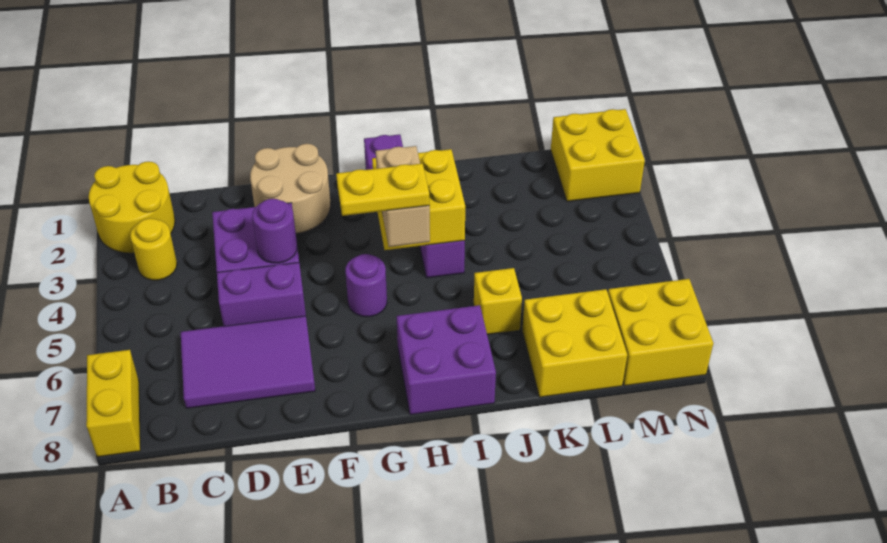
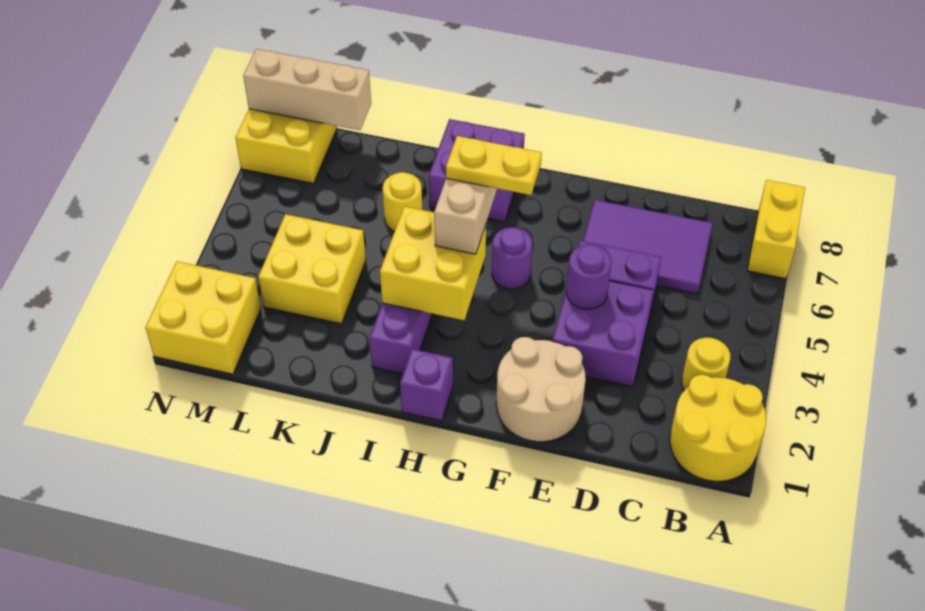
yellow 1x1 brick [474,268,522,335] -> yellow 1x1 round brick [383,172,422,231]
yellow 2x2 brick [522,289,627,397] -> yellow 2x2 brick moved to [258,214,366,324]
none -> tan 1x3 brick [243,49,371,130]

